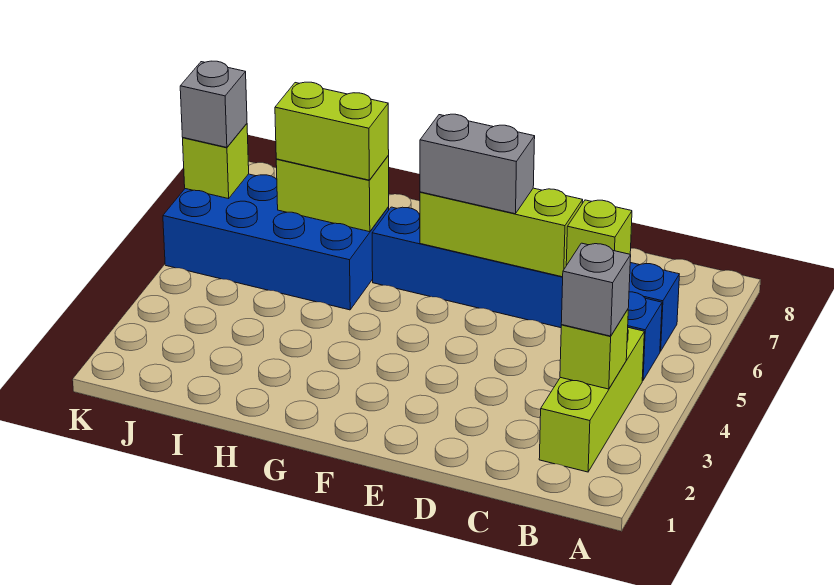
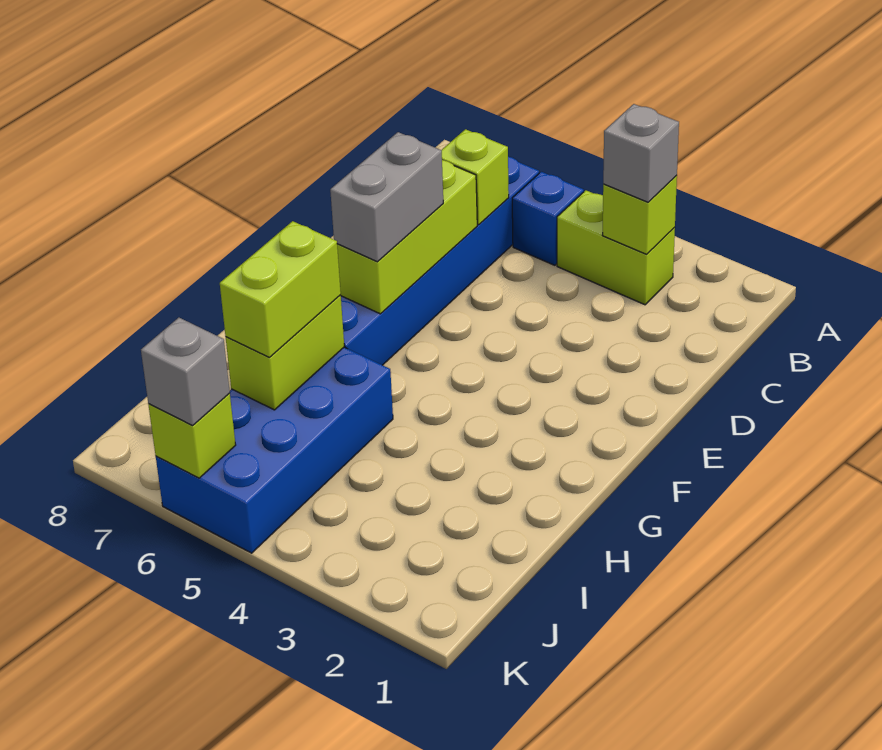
lime 1x3 brick [539,328,644,472] -> lime 1x2 brick [557,190,675,305]

